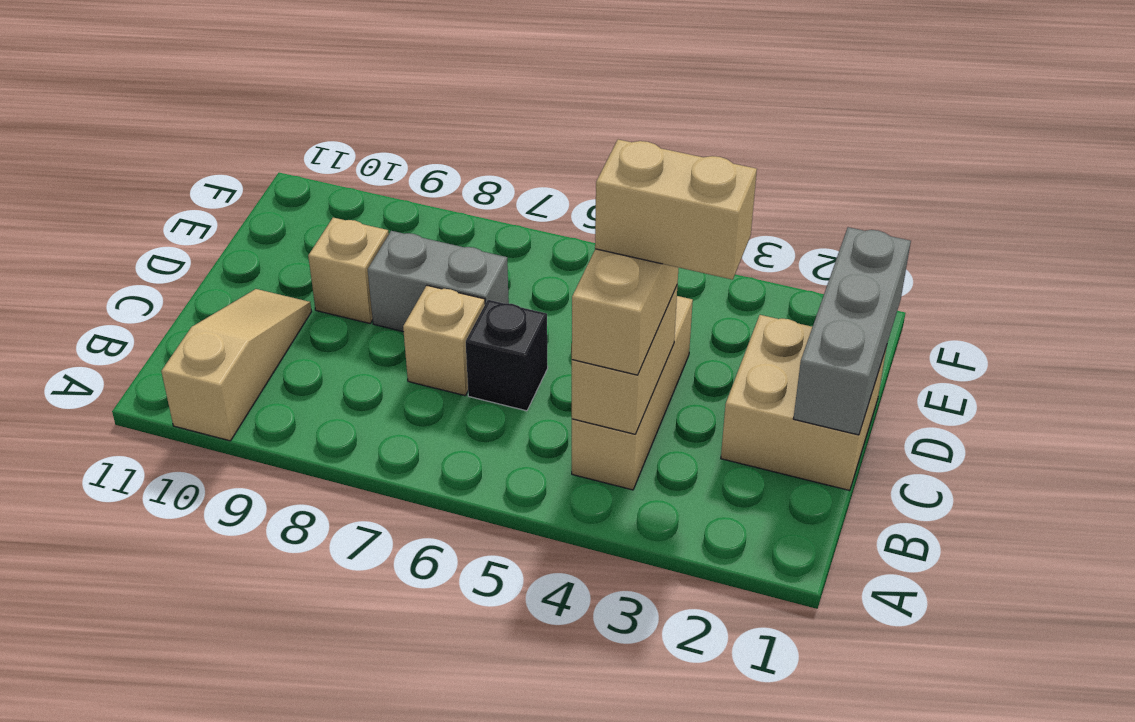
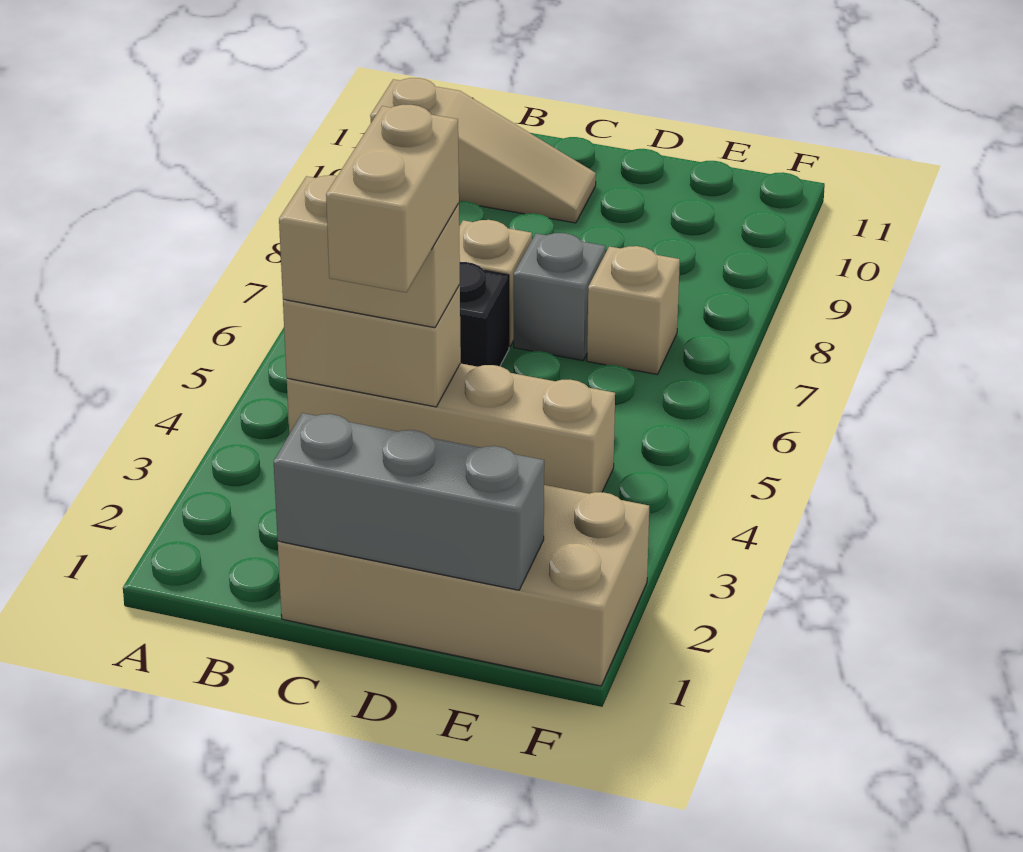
tan 1x3 brick [572,296,693,490] -> tan 1x4 brick [287,363,615,494]
tan 2x2 brick [721,315,887,491] -> tan 2x4 brick [278,485,649,686]
grey 1x2 brick [368,231,509,332] -> grey 1x1 brick [514,233,606,361]
tan 1x1 brick [308,218,389,323] -> tan 1x1 brick moved to [587,246,680,375]

